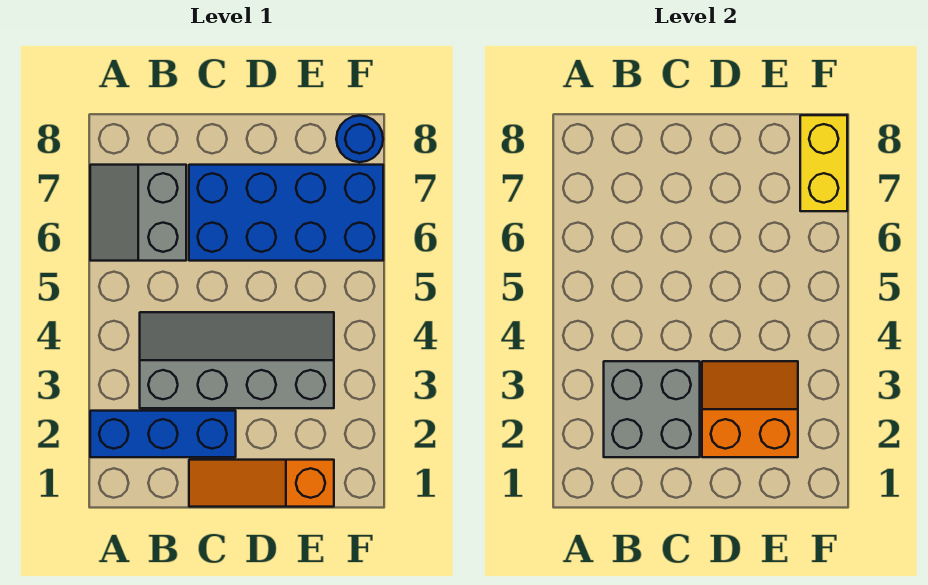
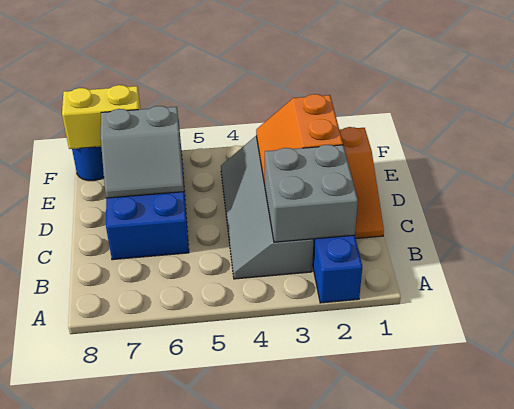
grey 2x2 slope [90,165,186,261] -> grey 2x2 slope moved to [101,106,184,198]

